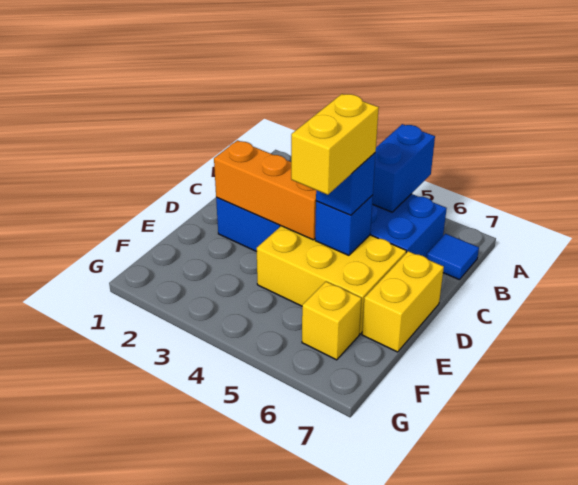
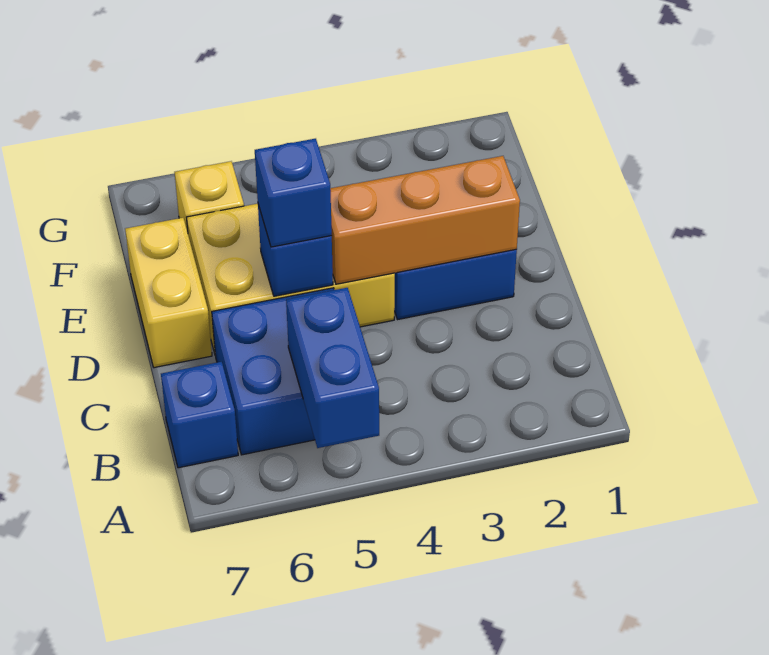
blue 1x1 tile [426,234,479,280] -> blue 1x1 brick [161,362,238,468]
yellow 1x2 brick [291,94,379,195] -> none

